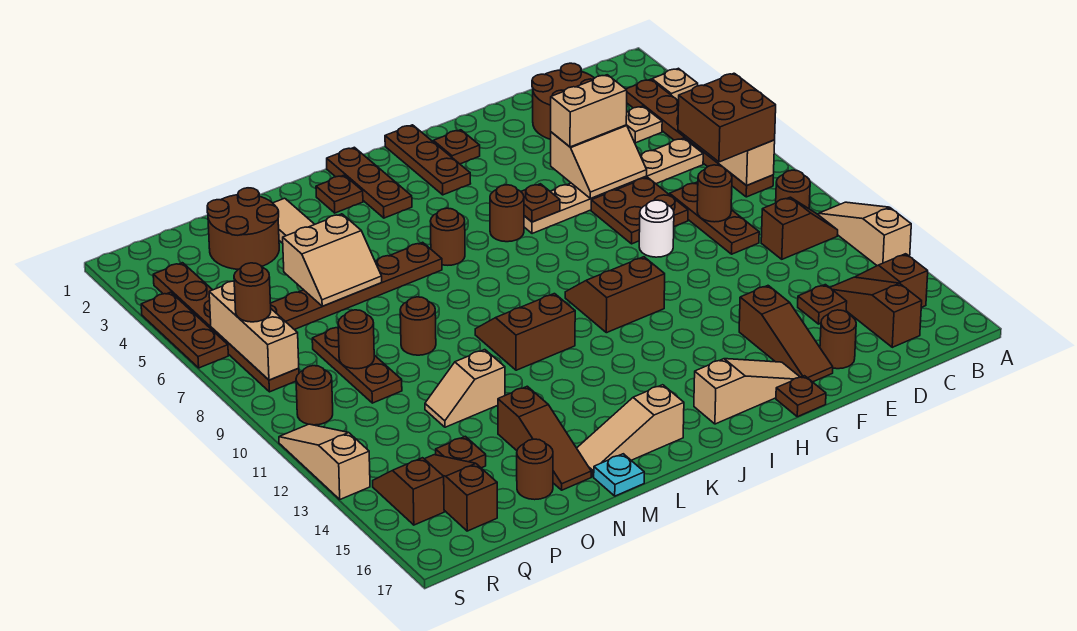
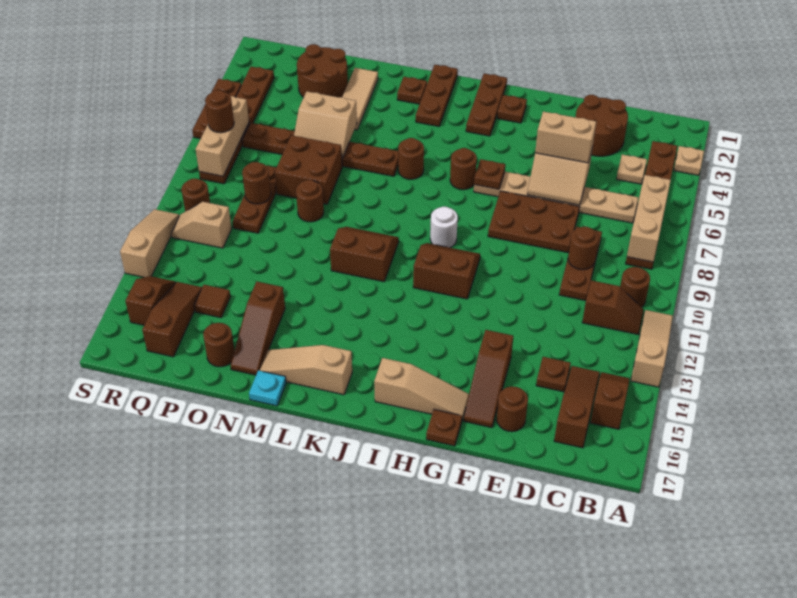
brown 2x2 brick [678,73,776,162] -> brown 2x2 brick moved to [275,135,342,204]
brown 2x2 plate [591,177,688,244] -> brown 2x3 plate [488,191,579,253]
white 1x1 round brick [639,200,674,257] -> white 1x1 round brick moved to [430,207,458,248]
tan 1x2 slope [425,350,505,427] -> tan 1x2 slope moved to [171,202,232,248]
brown 1x1 plate [436,436,486,468] -> brown 1x1 tile [194,285,230,318]

